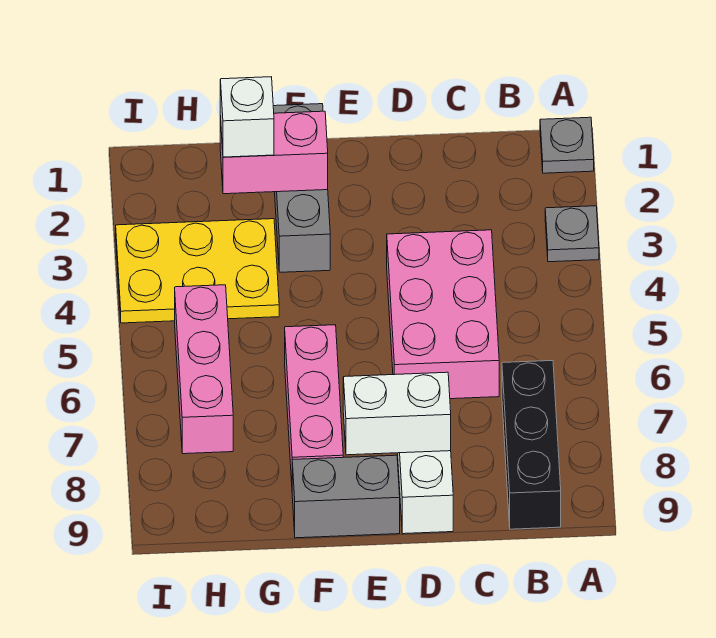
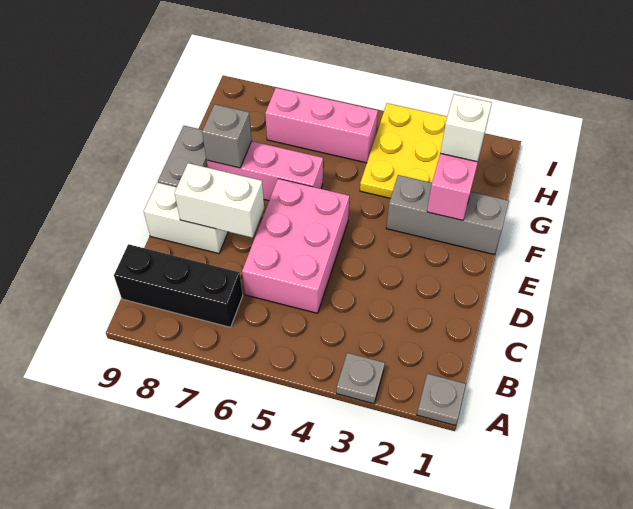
pink 2x3 brick [387,230,499,399] -> pink 2x3 brick turned to [242,179,349,313]
white 1x2 brick [343,372,451,455] -> white 1x2 brick turned to [174,163,264,238]
none -> grey 1x1 brick [202,104,252,168]

